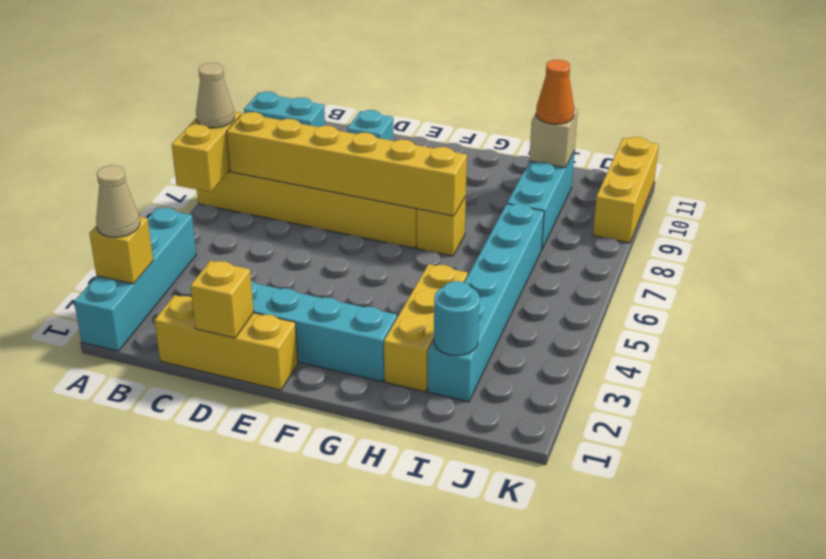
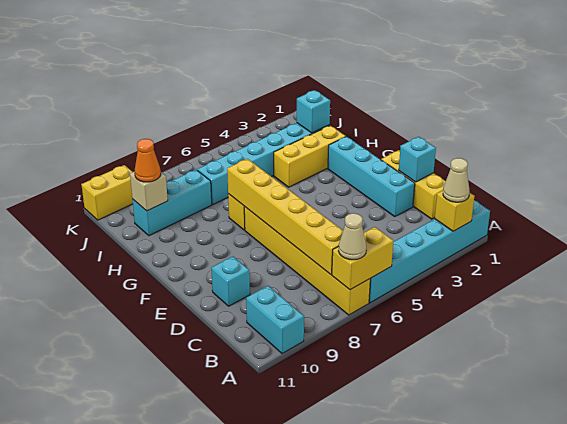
cyan 1x4 brick [74,208,196,351] -> cyan 1x6 brick [369,200,490,303]
yellow 1x1 brick [190,261,254,338] -> cyan 1x1 brick [399,137,436,182]
cyan 1x1 round brick [434,281,480,356] -> cyan 1x1 brick [297,90,330,133]
yellow 1x3 brick [593,137,659,243] -> yellow 1x2 brick [81,165,133,220]

